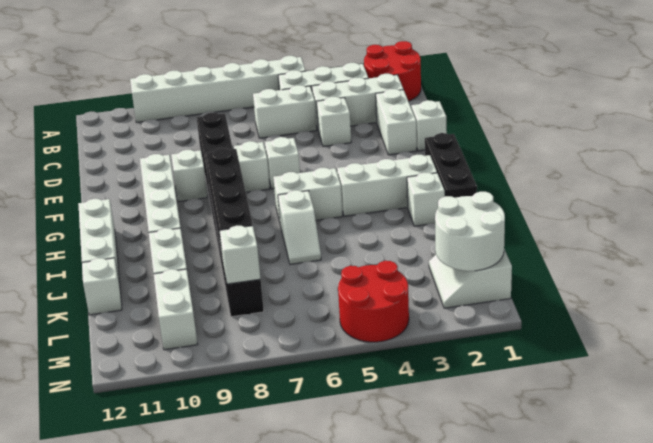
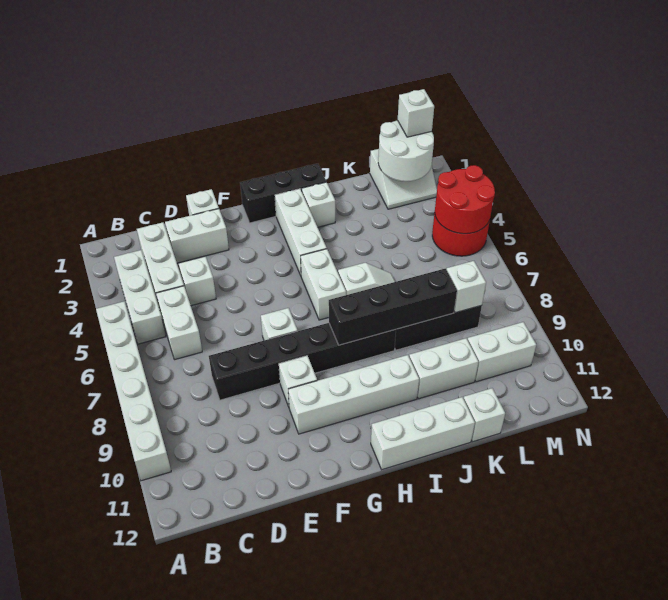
red 2x2 round brick [364,41,421,101] -> red 2x2 round brick moved to [435,165,495,234]
white 1x1 brick [265,137,300,189] -> white 1x1 brick moved to [398,89,434,137]

